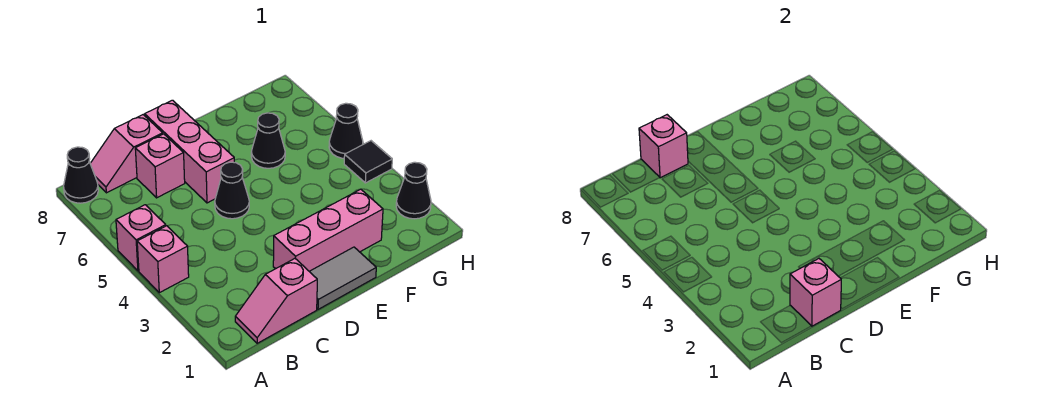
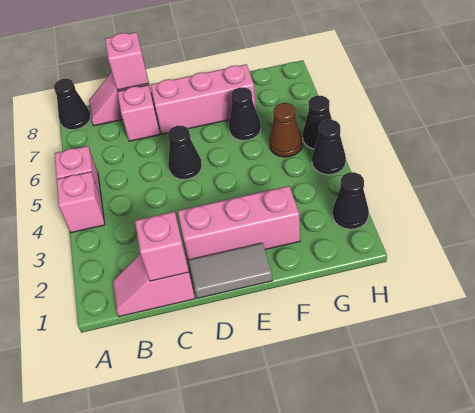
pink 1x3 brick [145,100,234,203] -> pink 1x3 brick turned to [151,64,256,134]
none -> brown 1x1 cone [269,103,302,157]
black 1x1 tile [344,141,392,183] -> black 1x1 cone [312,120,346,175]

